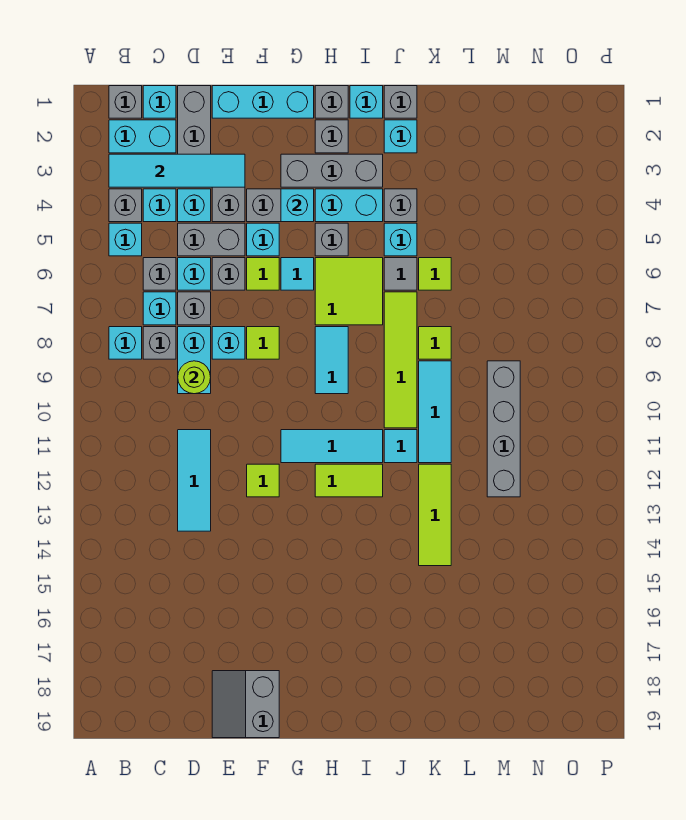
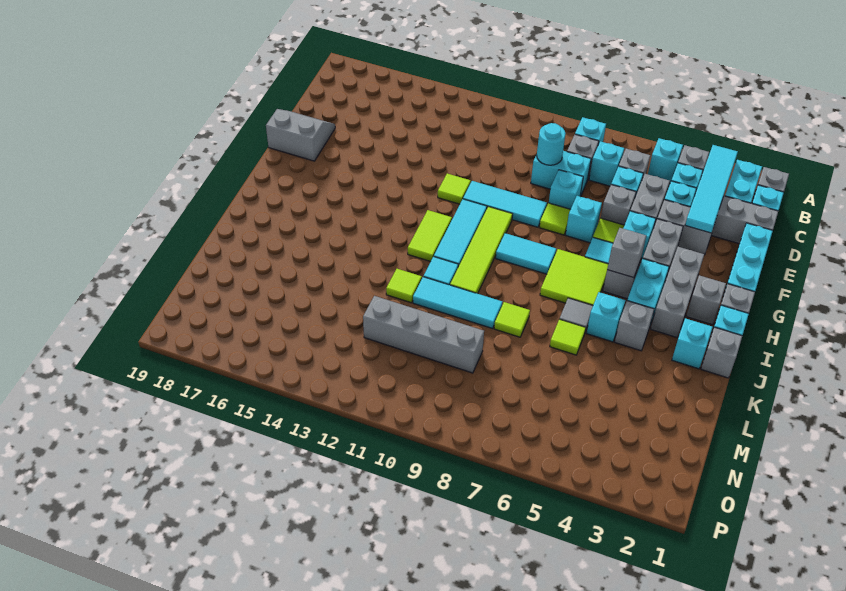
grey 1x1 brick [178,292,211,325] -> grey 1x1 brick moved to [607,228,646,278]
lime 1x1 round brick [178,361,211,394] -> cyan 1x1 round brick [537,123,566,165]
cyan 1x3 tile [178,430,211,531] -> cyan 1x3 tile moved to [463,181,547,227]
cyan 1x1 brick [281,189,314,222] -> cyan 1x1 brick moved to [566,196,602,243]
lime 1x4 tile [384,292,417,428] -> lime 1x4 tile turned to [450,207,513,294]
lime 1x3 tile [419,464,451,566] -> lime 1x1 tile [386,269,422,303]

